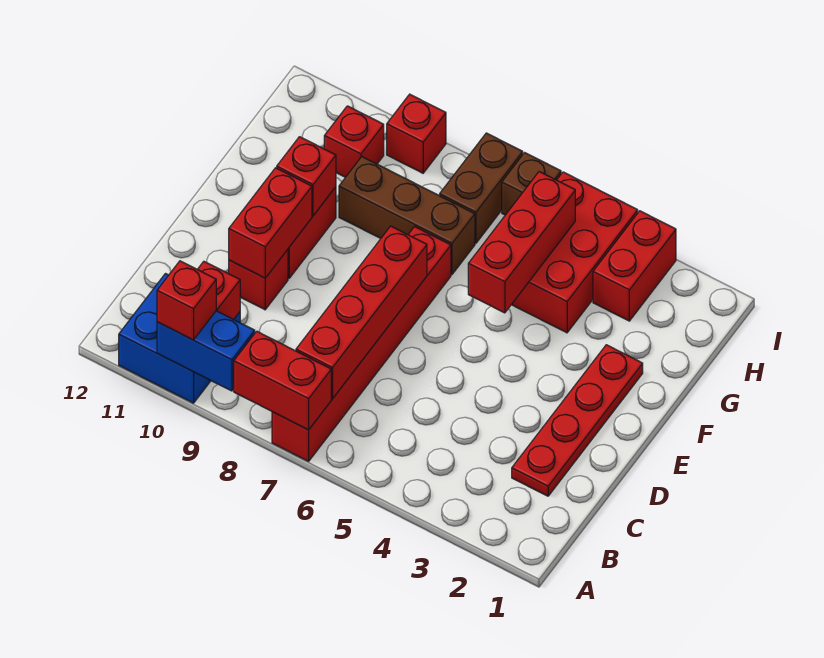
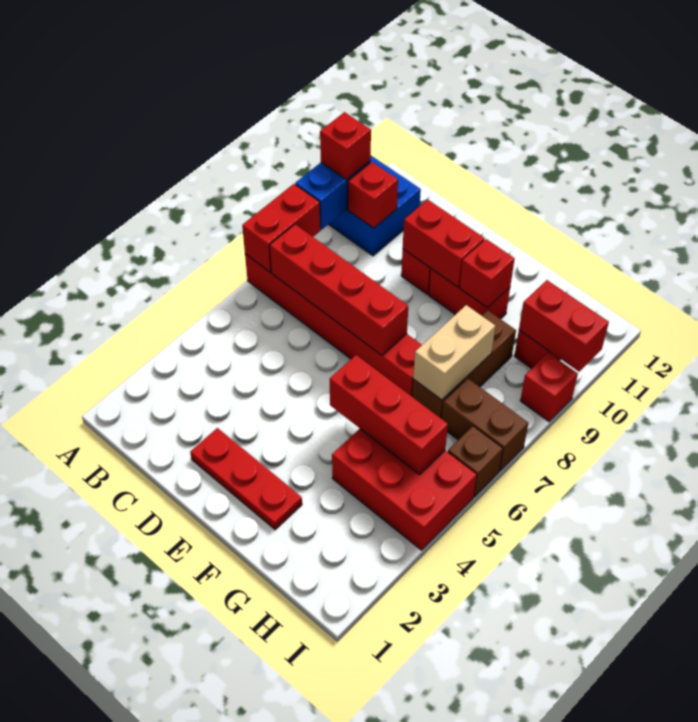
red 1x4 plate [512,345,643,496] -> red 1x3 plate [190,428,302,530]
none -> tan 1x2 brick [413,305,495,400]
red 1x2 brick [593,211,676,321] -> red 1x2 brick moved to [519,280,609,372]

